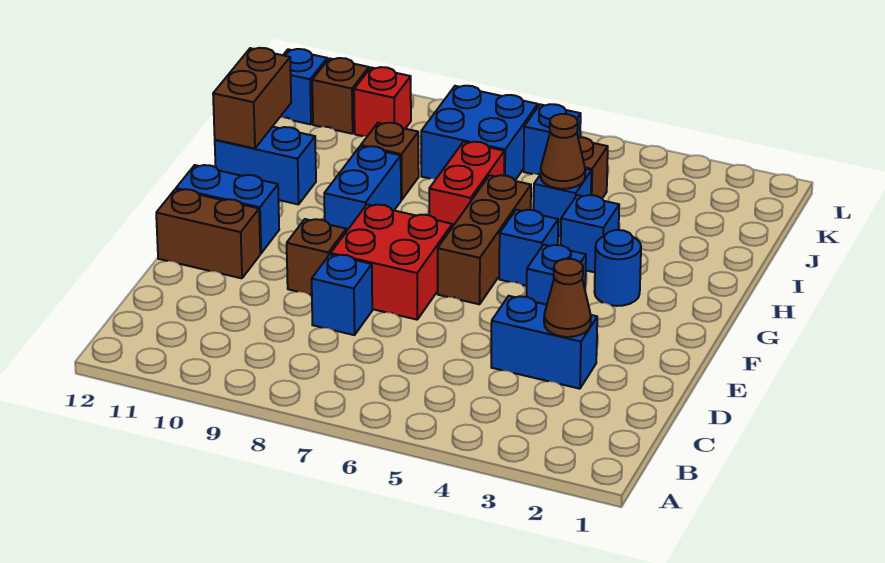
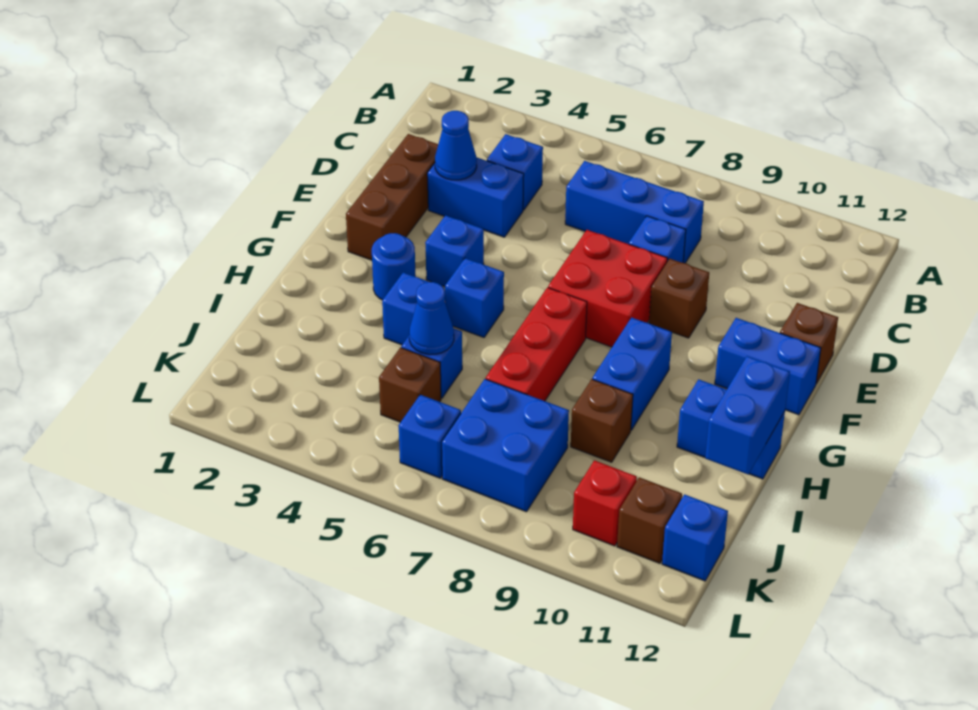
none -> blue 1x1 brick [487,134,543,210]
none -> blue 1x3 brick [565,161,704,263]
brown 1x1 cone [544,259,591,337] -> blue 1x1 cone [435,111,477,180]
brown 1x2 brick [156,189,260,278] -> brown 1x1 brick [780,303,838,384]
brown 1x3 brick [438,175,531,304] -> brown 1x3 brick moved to [346,134,438,260]
red 1x2 brick [429,142,504,227] -> red 1x3 brick [486,287,587,401]
brown 1x2 brick [213,48,291,149] -> blue 1x2 brick [705,356,790,474]
brown 1x1 cone [540,114,585,189] -> blue 1x1 cone [409,282,454,355]

